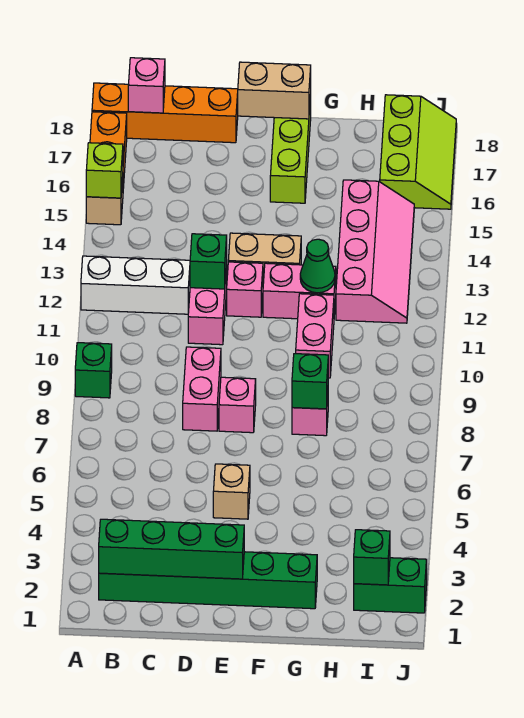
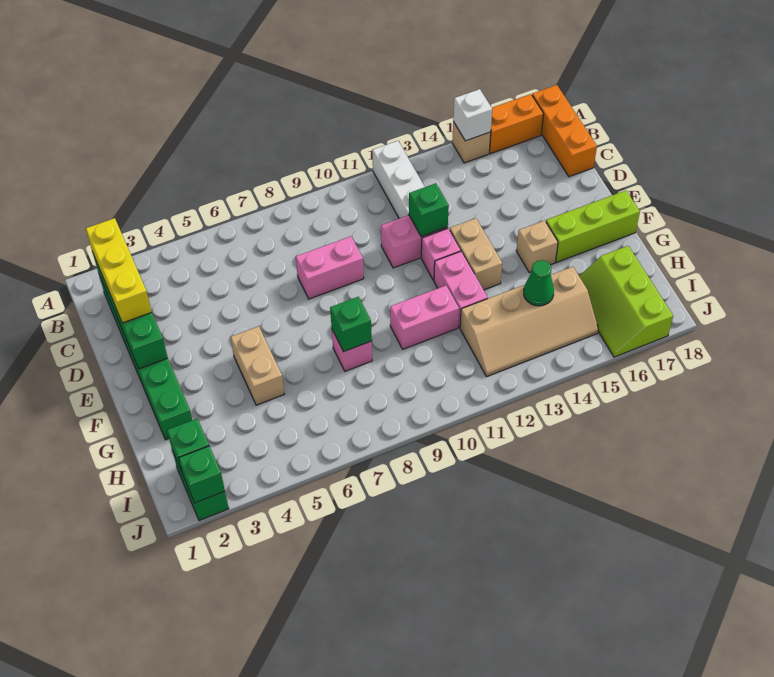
green 1x1 brick [75,343,112,398] -> green 1x1 brick moved to [179,446,225,503]
lime 1x1 brick [86,143,123,198] -> white 1x1 brick [453,89,492,141]
orange 1x4 brick [92,83,238,143] -> orange 1x3 brick [532,85,597,177]
none -> yellow 1x3 brick [86,218,152,323]
pink 1x1 brick [128,58,165,113] -> none
tan 1x1 brick [213,464,250,519] -> tan 1x1 brick moved to [516,220,558,273]
pink 1x1 brick [219,377,256,433] -> none
tan 1x2 brick [238,62,311,119] -> tan 1x2 brick moved to [231,326,284,405]
green 1x1 cone [300,239,335,293] -> green 1x1 cone moved to [524,260,554,306]
pink 2x4 slope [336,180,414,323] -> tan 2x4 slope [460,267,599,376]
lime 2x3 slope [380,95,456,209] -> lime 2x3 slope turned to [579,246,673,357]

